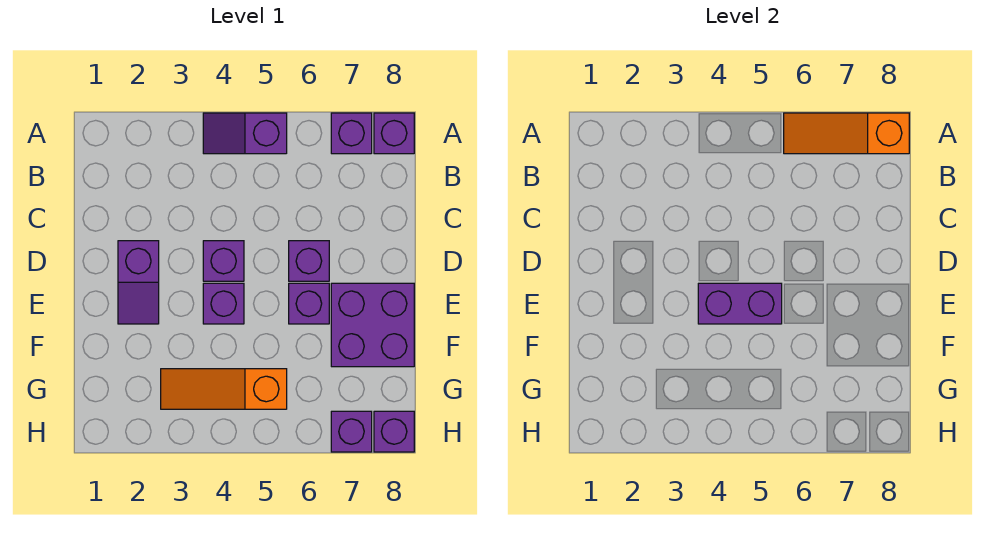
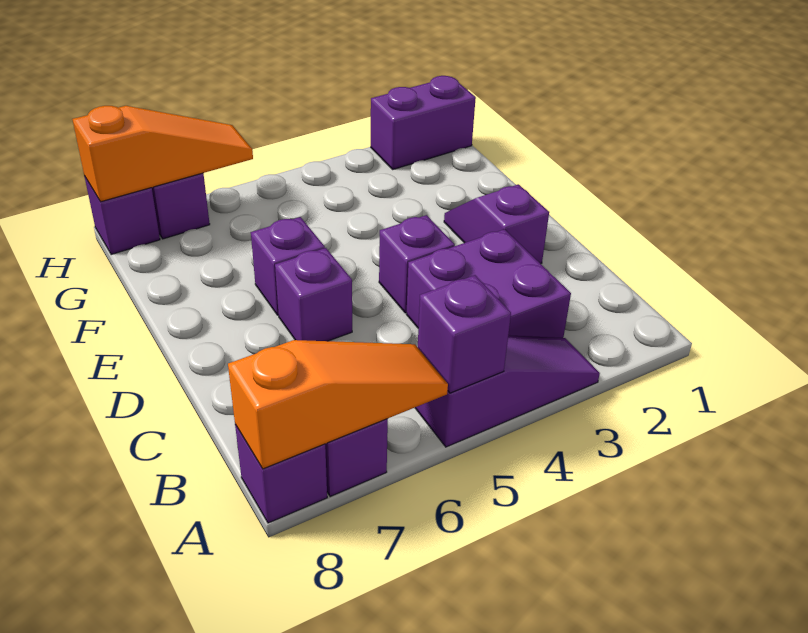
purple 1x2 slope [203,113,287,154] -> purple 1x3 slope [415,335,600,447]
purple 1x1 brick [203,283,244,324] -> purple 1x1 brick moved to [418,275,511,393]
purple 1x2 brick [698,283,782,324] -> purple 1x2 brick moved to [371,76,476,169]
purple 2x2 brick [331,283,414,367] -> purple 2x2 brick moved to [406,229,571,338]
orange 1x3 slope [161,369,287,409] -> orange 1x3 slope moved to [73,106,253,202]

